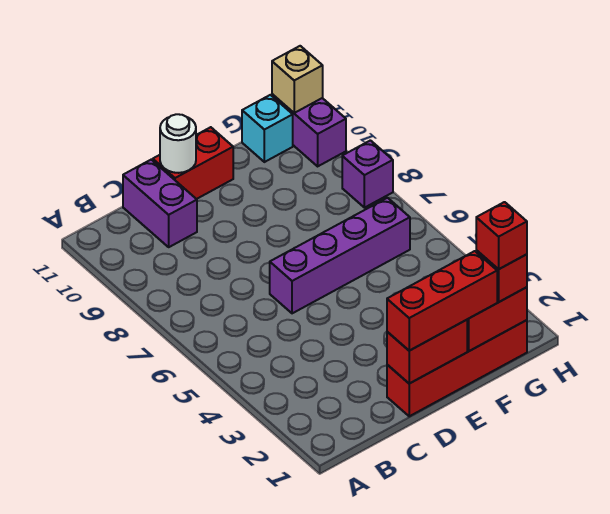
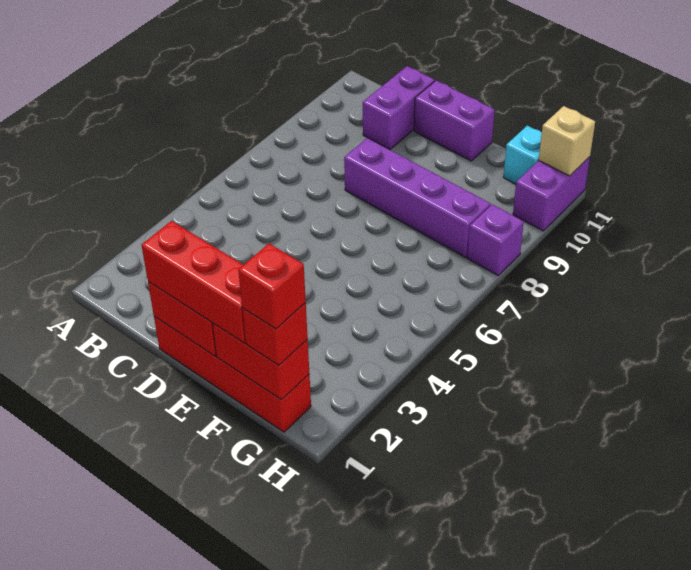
purple 1x4 brick [270,198,410,313] -> purple 1x4 brick moved to [344,138,491,258]
red 1x2 brick [153,127,233,199] -> purple 1x2 brick [414,80,495,161]
white 1x1 round brick [160,114,196,173] -> none

